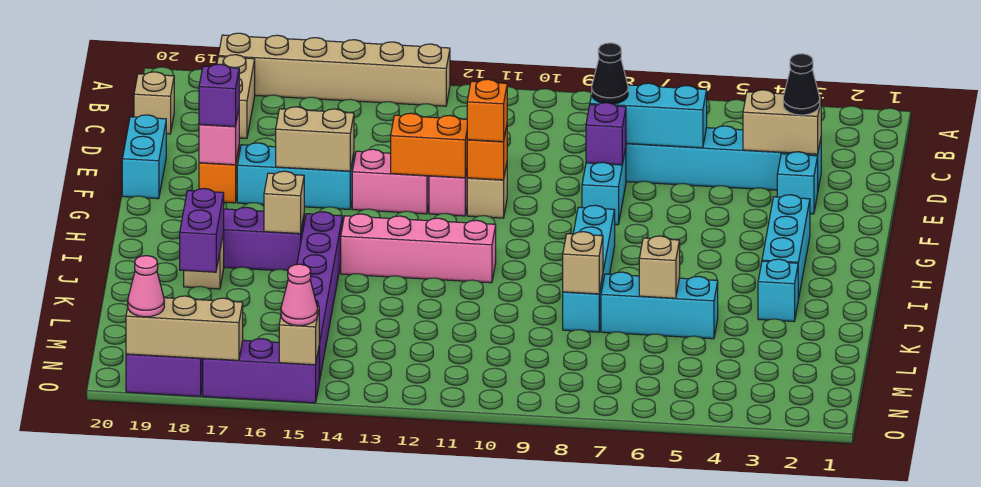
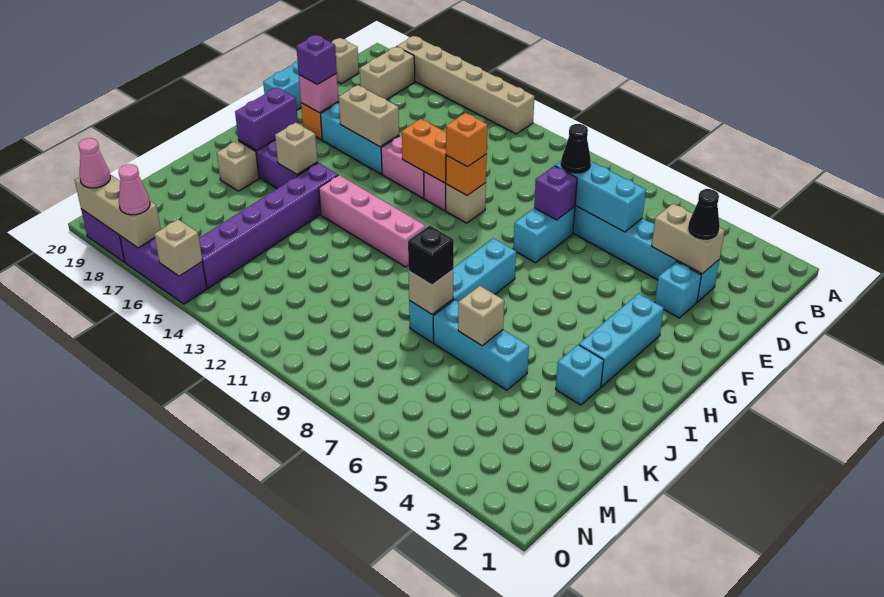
purple 1x2 brick [180,188,224,272] -> purple 1x2 brick moved to [235,87,298,150]
none -> black 1x1 brick [408,225,454,285]
pink 1x1 cone [281,264,317,326] -> pink 1x1 cone moved to [119,164,150,215]

